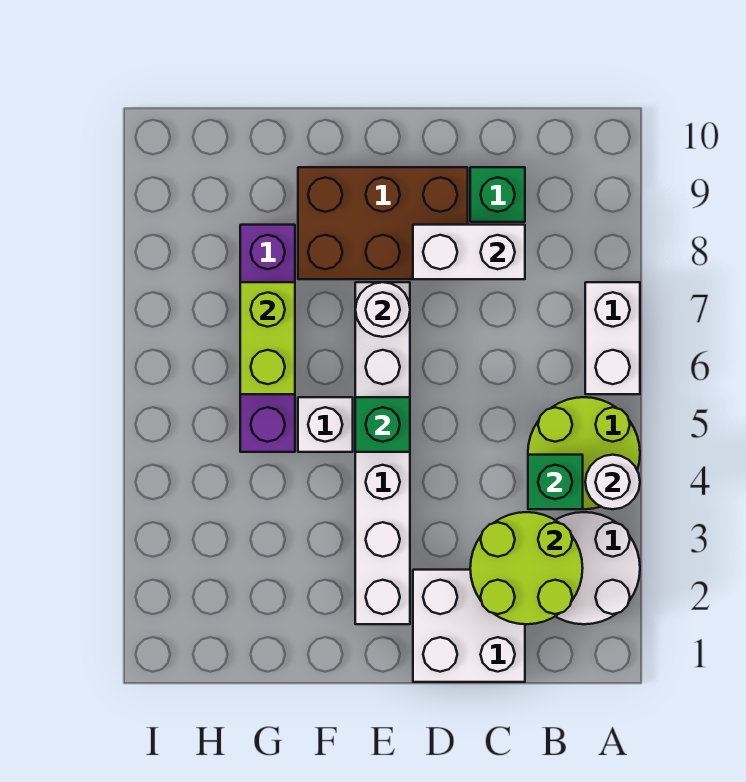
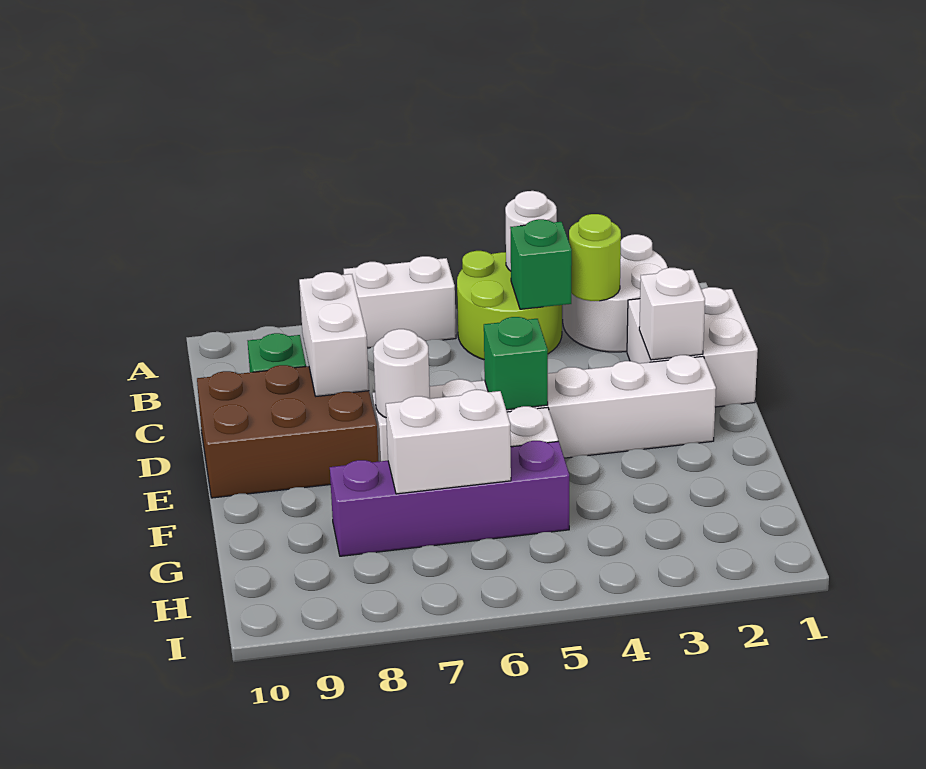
lime 2x2 round brick [470,512,583,624] -> lime 1x1 round brick [569,214,621,301]
none -> white 1x1 brick [639,268,705,360]
brown 2x3 brick [298,167,468,279] -> brown 2x3 brick turned to [197,365,379,498]
lime 1x2 brick [240,282,295,394] -> white 1x2 brick [386,389,511,494]

